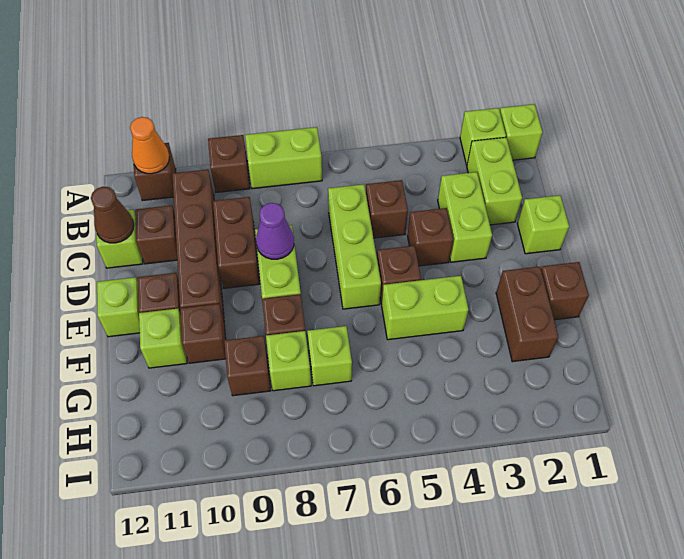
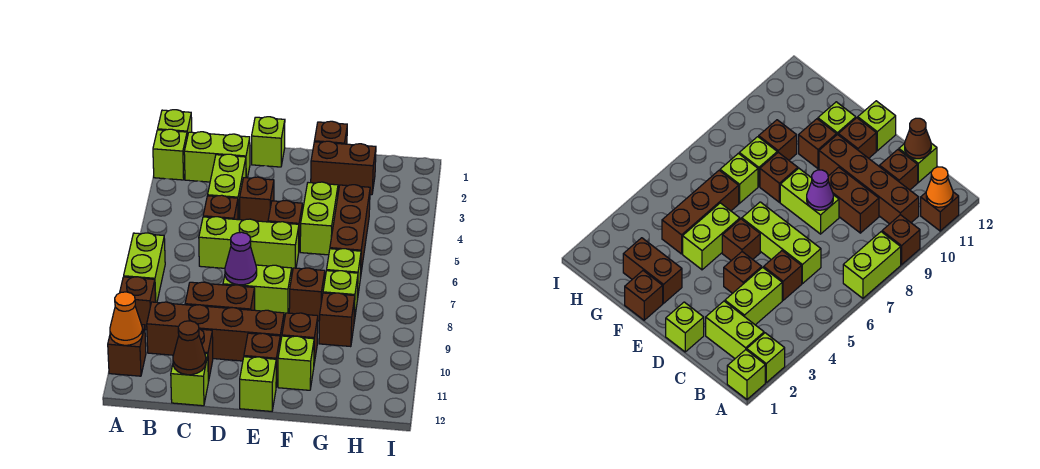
lime 1x2 brick [438,172,492,262] -> lime 1x2 brick turned to [208,154,246,220]
none -> brown 1x3 brick [330,185,370,278]

